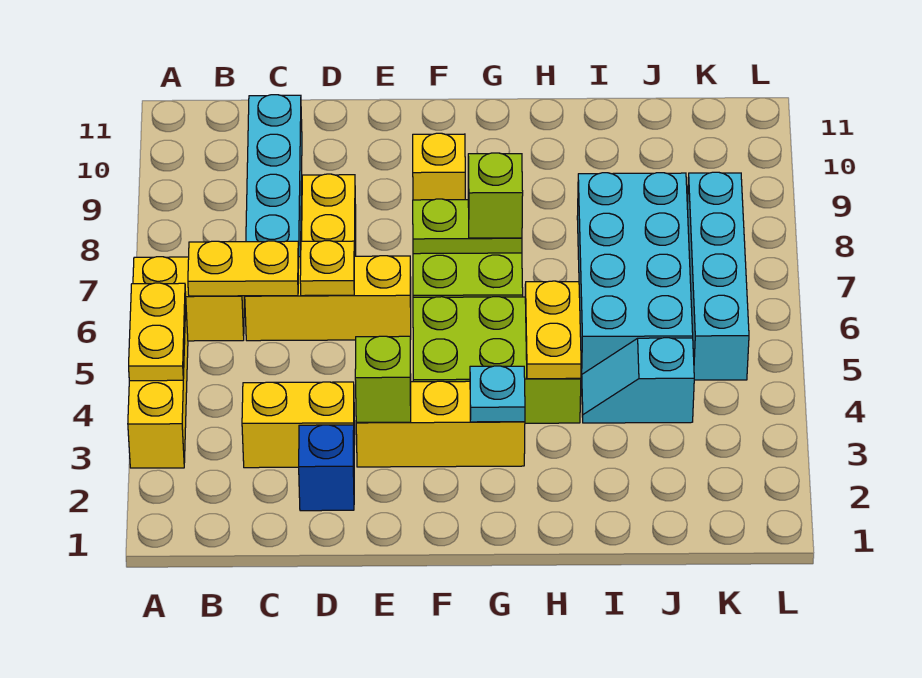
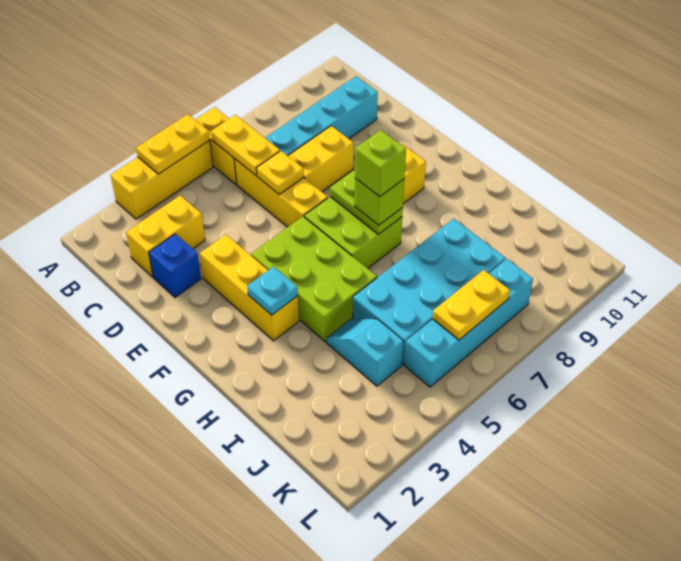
yellow 1x2 brick [242,382,355,468] -> yellow 1x2 brick turned to [126,196,205,277]
lime 1x1 brick [355,336,411,422] -> lime 1x1 brick moved to [355,130,406,197]
yellow 1x2 plate [525,281,581,379] -> yellow 1x2 plate moved to [433,270,510,340]

